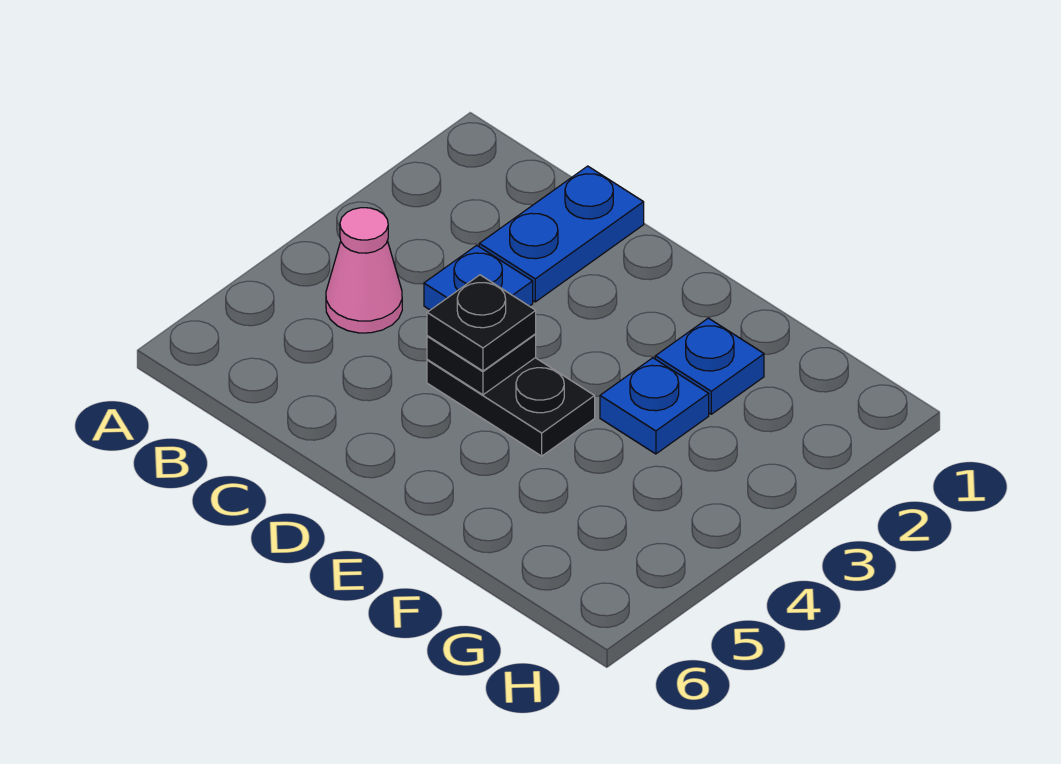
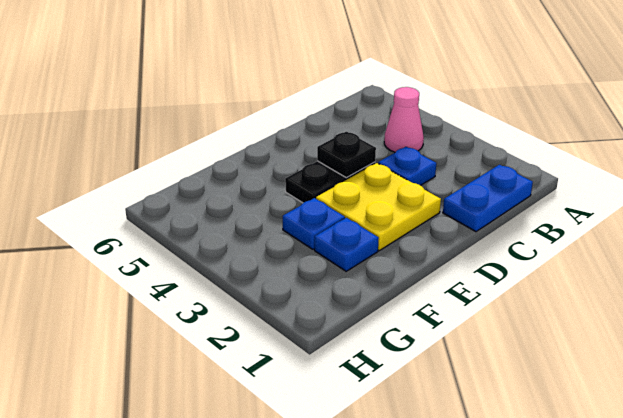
blue 1x2 plate [479,166,644,302] -> blue 1x2 plate turned to [443,165,533,232]
none -> yellow 2x2 plate [316,163,441,251]
black 1x1 plate [427,275,536,371] -> none

